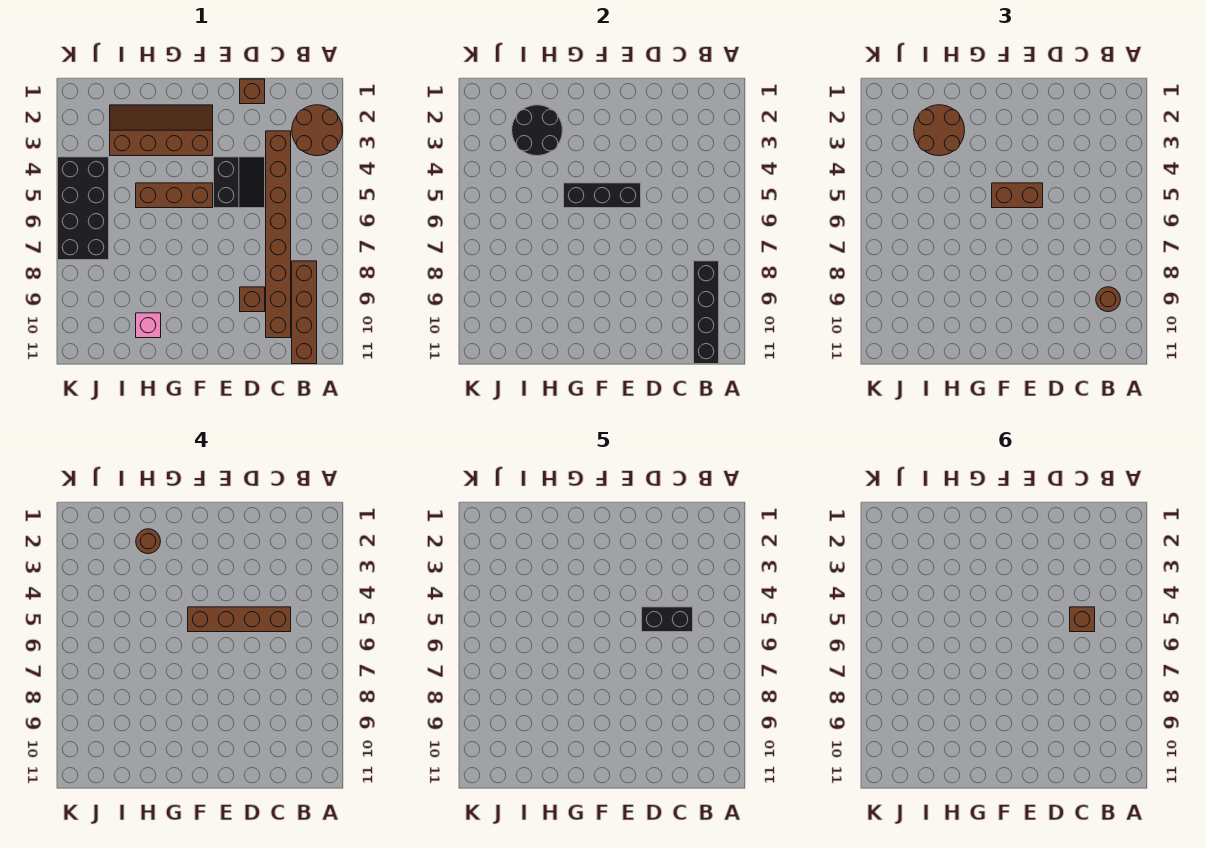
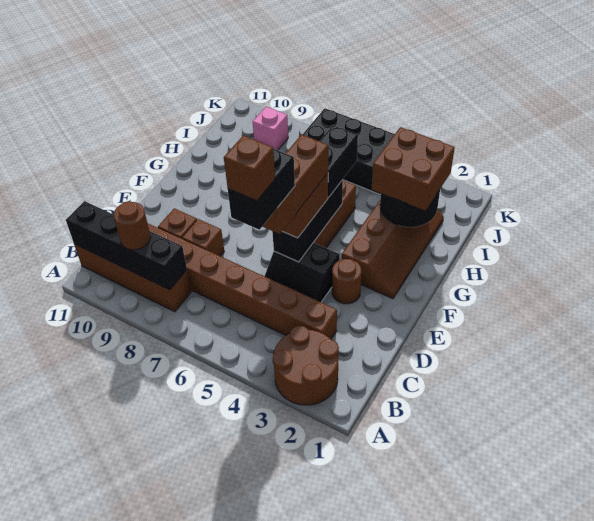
brown 1x4 brick [188,607,291,632] -> brown 1x3 brick [262,135,328,234]
brown 1x1 brick [240,79,265,104] -> brown 1x1 brick moved to [182,219,224,256]
none -> black 1x2 brick [320,125,358,197]
brown 2x2 round brick [914,105,965,156] -> brown 2x2 brick [372,127,455,211]
brown 1x1 round brick [136,529,160,554] -> brown 1x1 round brick moved to [332,259,362,304]
pink 1x1 brick [136,313,161,338] -> pink 1x1 brick moved to [253,107,288,150]

